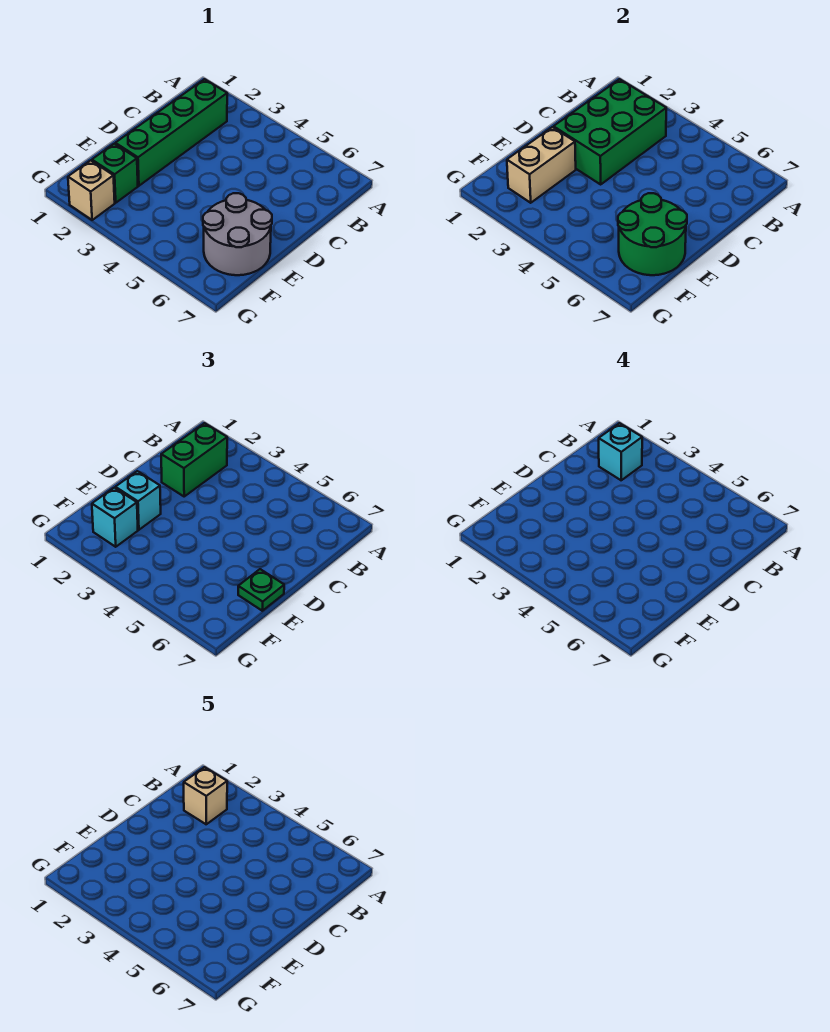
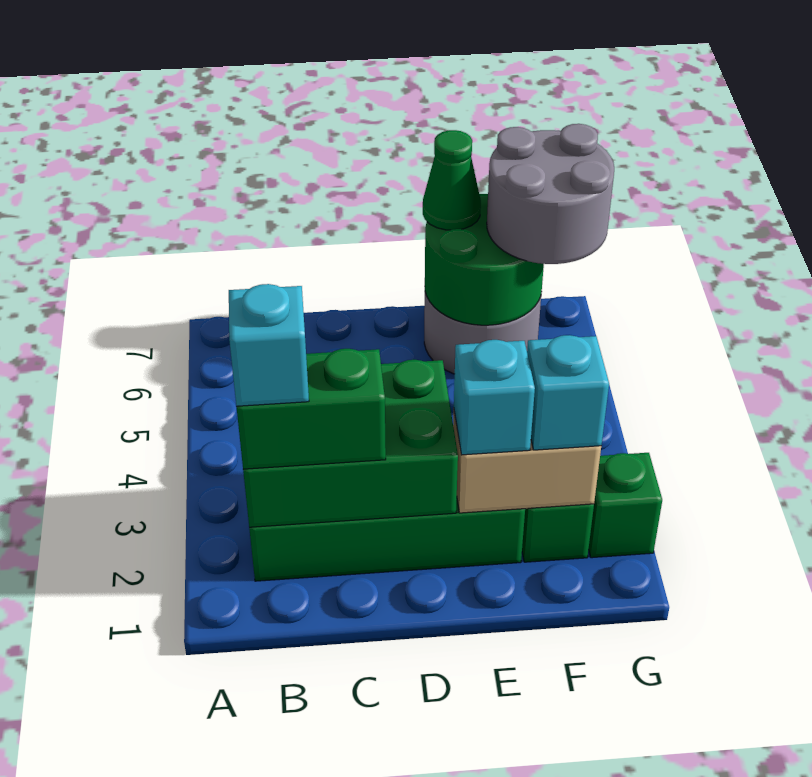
tan 1x1 brick [184,767,227,824] -> none
green 1x1 plate [238,569,284,611] -> green 1x1 cone [423,130,481,230]
none -> grey 2x2 round brick [487,124,614,264]
tan 1x1 brick [68,160,115,220] -> green 1x1 brick [589,453,662,558]

